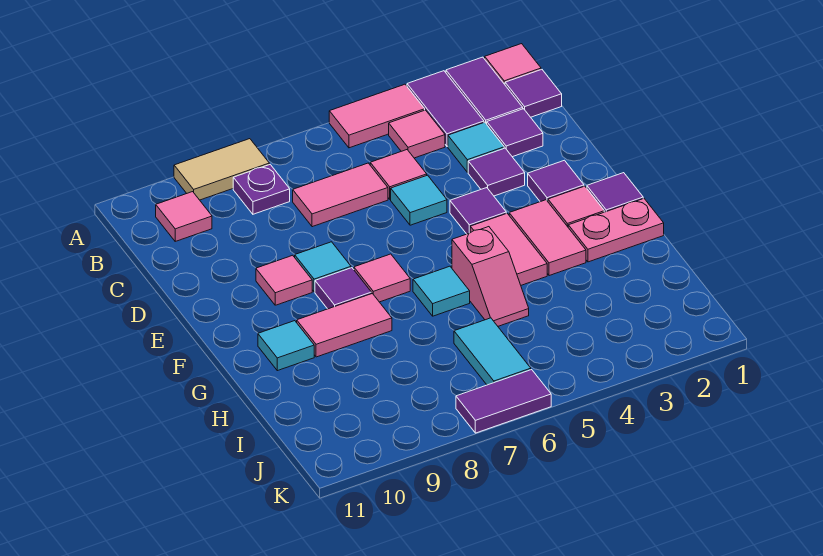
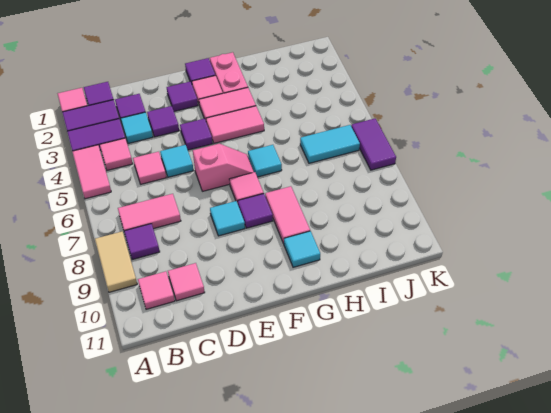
purple 1x1 plate [233,165,290,214] -> purple 1x1 tile [124,224,160,260]
pink 1x2 tile [293,163,388,227] -> pink 1x2 tile turned to [118,194,181,231]
pink 1x1 tile [256,255,312,305] -> pink 1x1 tile moved to [168,263,205,301]
pink 1x2 slope [452,227,529,326] -> pink 1x2 slope moved to [193,144,254,191]

